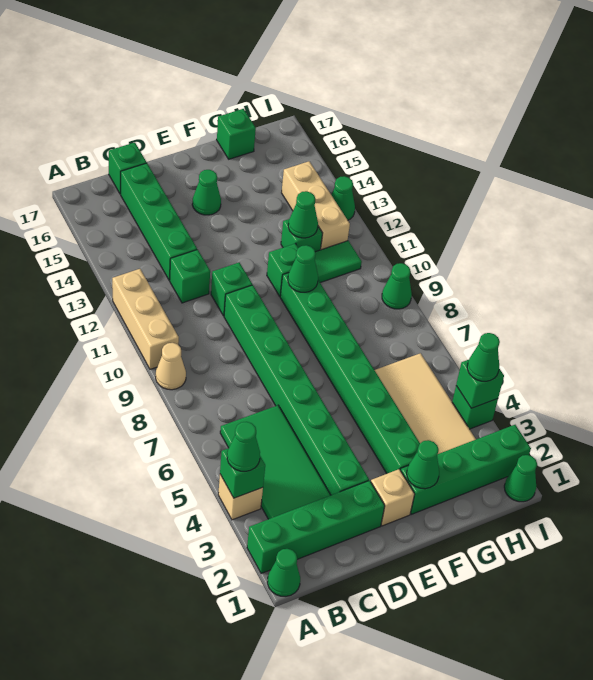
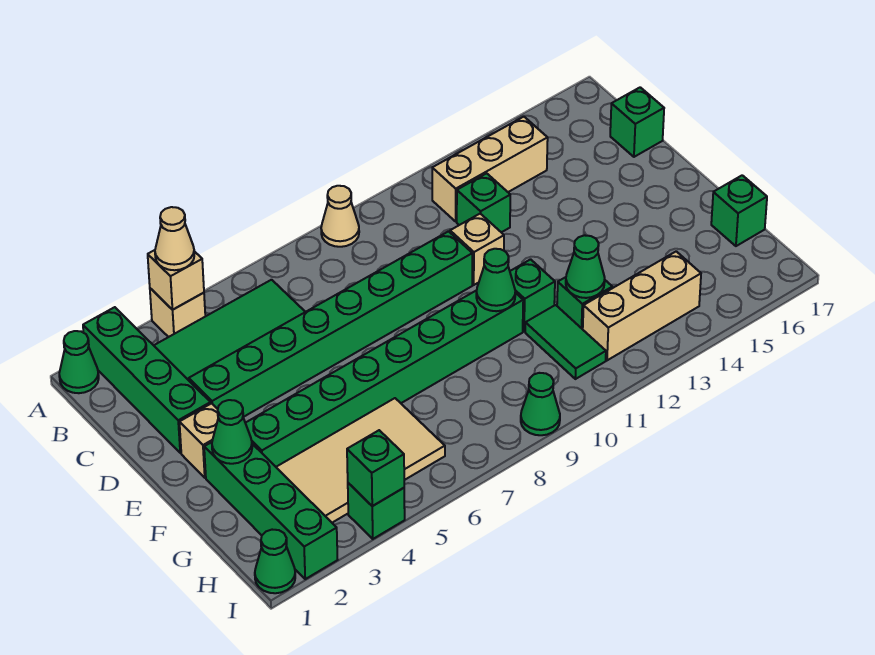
green 1x1 brick [220,449,265,498] -> tan 1x1 brick [148,250,204,310]
green 1x1 cone [227,422,260,471] -> tan 1x1 cone [155,207,194,270]
tan 1x3 brick [112,269,179,369] -> tan 1x3 brick moved to [432,117,548,221]
green 1x4 brick [121,163,197,280] -> none
green 1x1 brick [211,263,252,316] -> tan 1x1 brick [450,214,504,285]
green 1x1 cone [192,170,221,215] -> none
green 1x1 cone [467,333,500,381] -> none
green 1x1 cone [331,176,355,220] -> none

